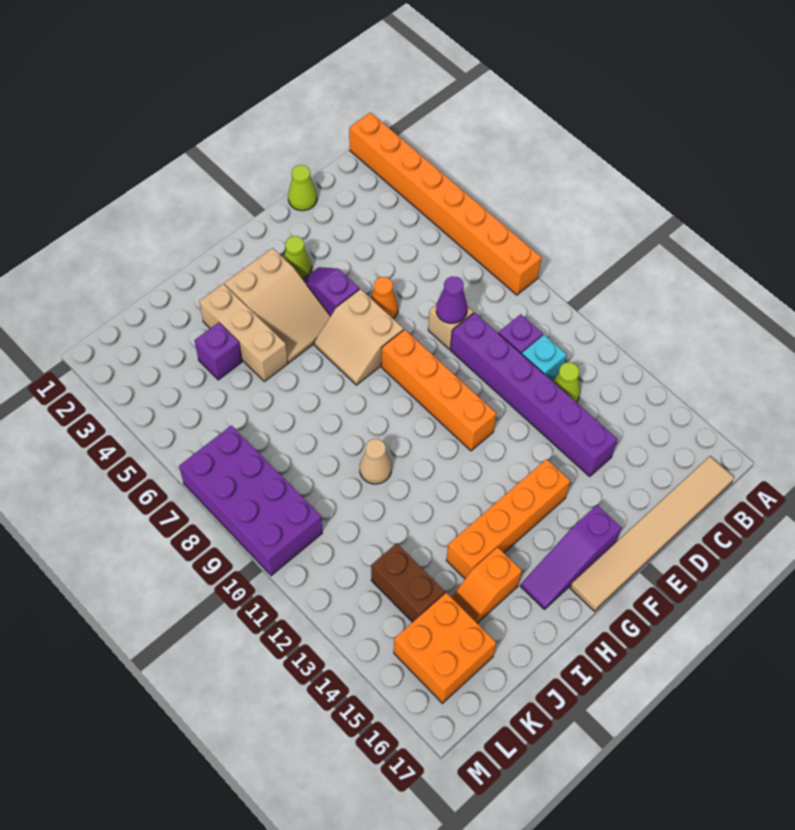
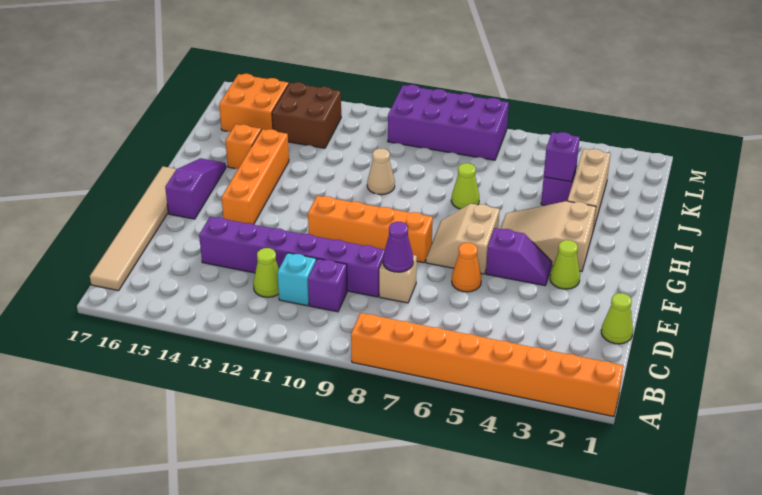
tan 2x2 slope [314,289,404,385] -> tan 2x2 slope turned to [426,204,500,274]
tan 1x3 brick [199,284,288,381] -> tan 1x3 brick turned to [568,149,611,230]
none -> lime 1x1 cone [451,163,479,209]
none -> purple 1x1 brick [544,132,580,182]
brown 1x2 brick [371,543,445,622] -> brown 2x2 brick [272,82,341,148]

